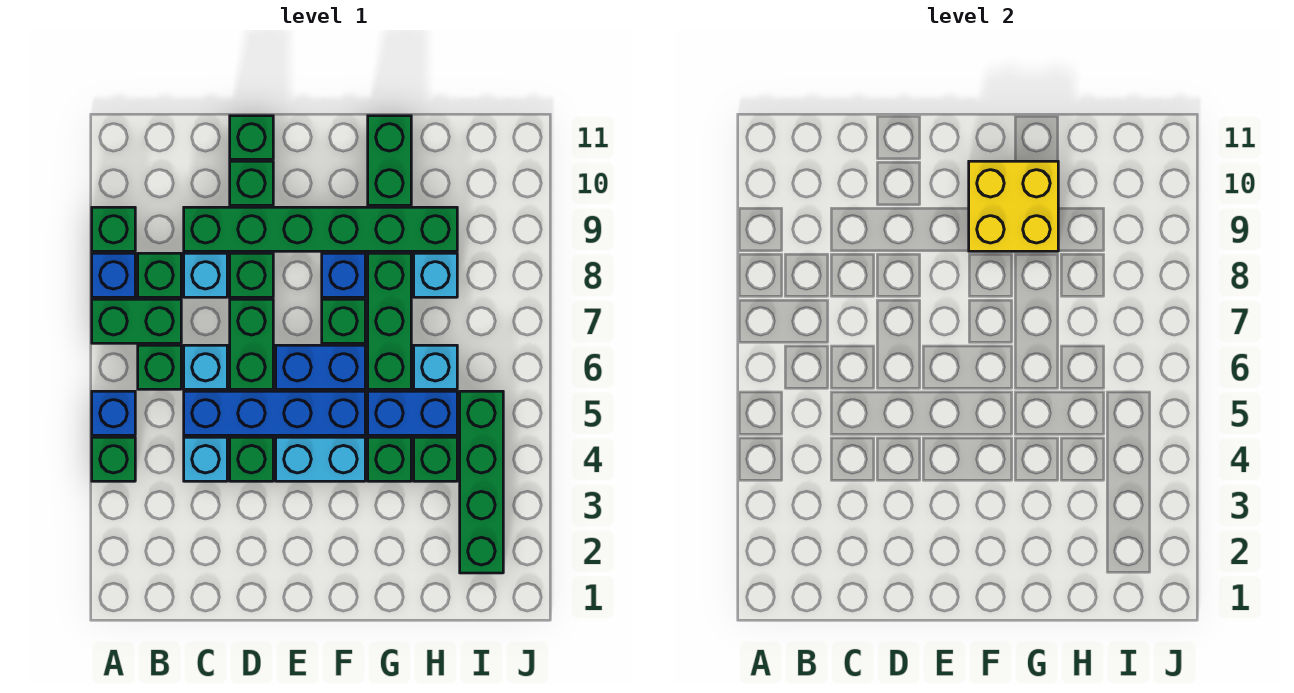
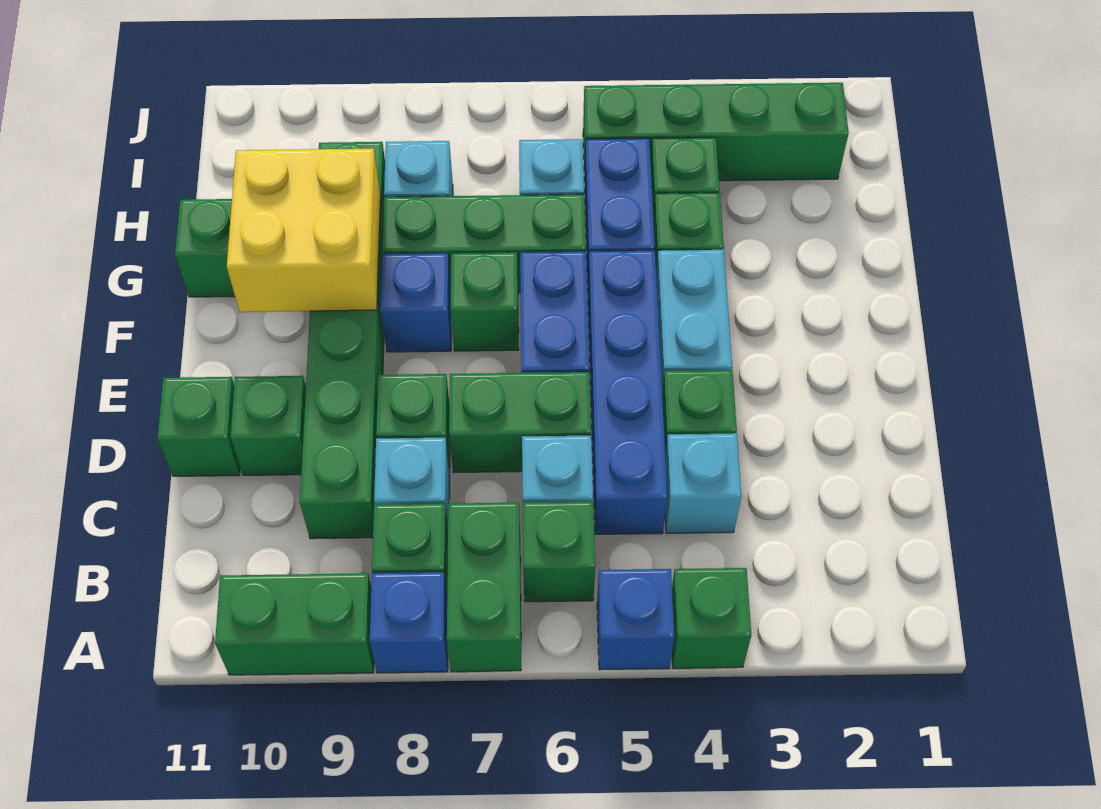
green 1x1 brick [92,207,135,251] -> green 1x2 brick [215,573,374,675]

